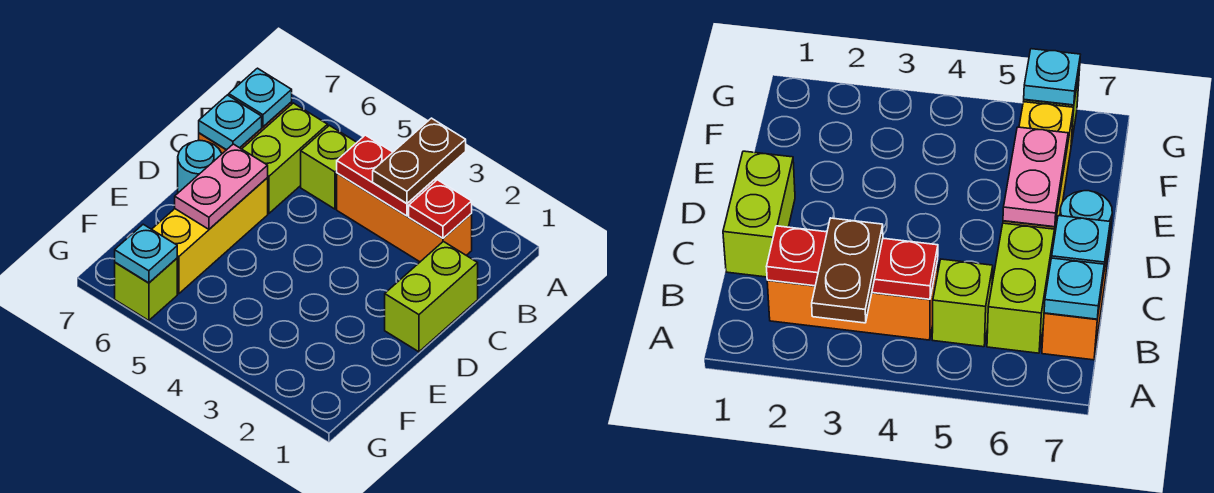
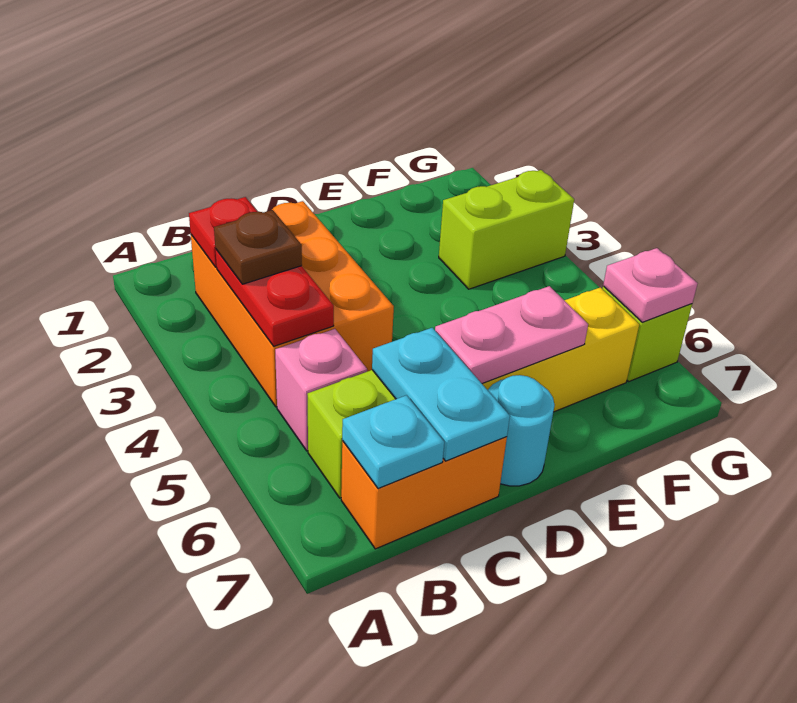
brown 1x2 plate [373,118,466,204] -> brown 1x1 plate [214,210,302,284]
orange 1x3 brick [337,173,472,262] -> orange 2x3 brick [191,201,394,407]
lime 1x1 brick [301,125,357,209] -> pink 1x1 brick [275,329,367,451]
lime 1x2 brick [385,241,478,352] -> lime 1x2 brick moved to [439,170,574,289]
cyan 1x1 plate [199,95,262,150] -> cyan 1x2 plate [372,328,510,461]
cyan 1x1 plate [115,224,177,283] -> pink 1x1 plate [603,248,698,322]

